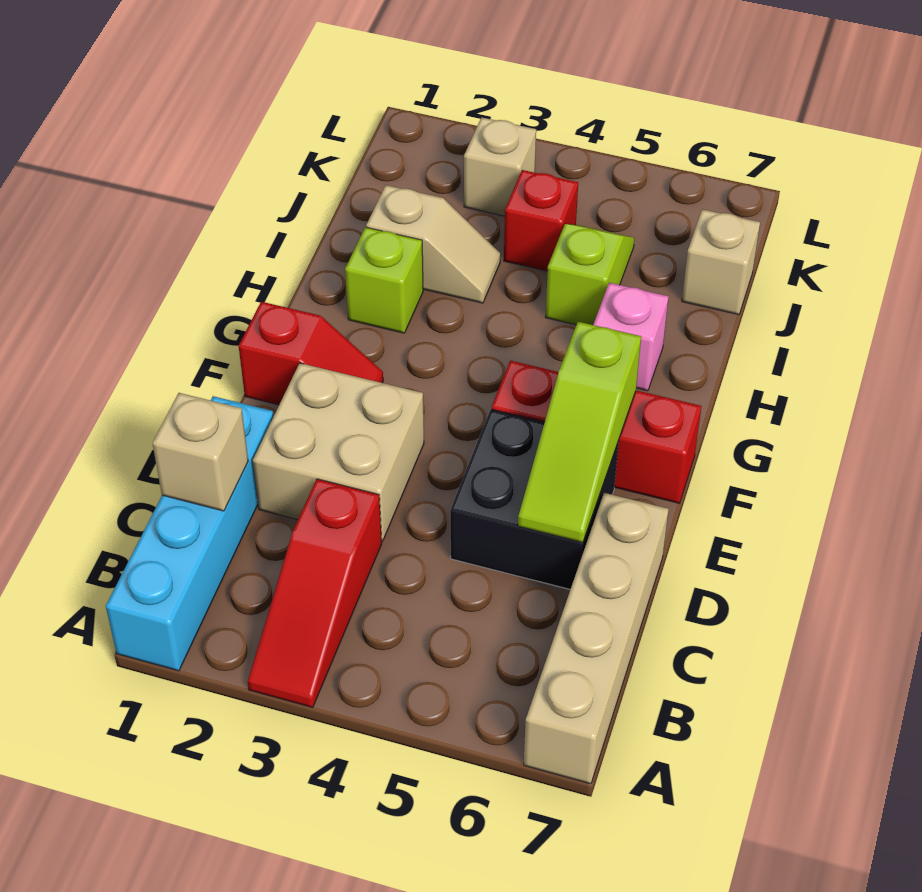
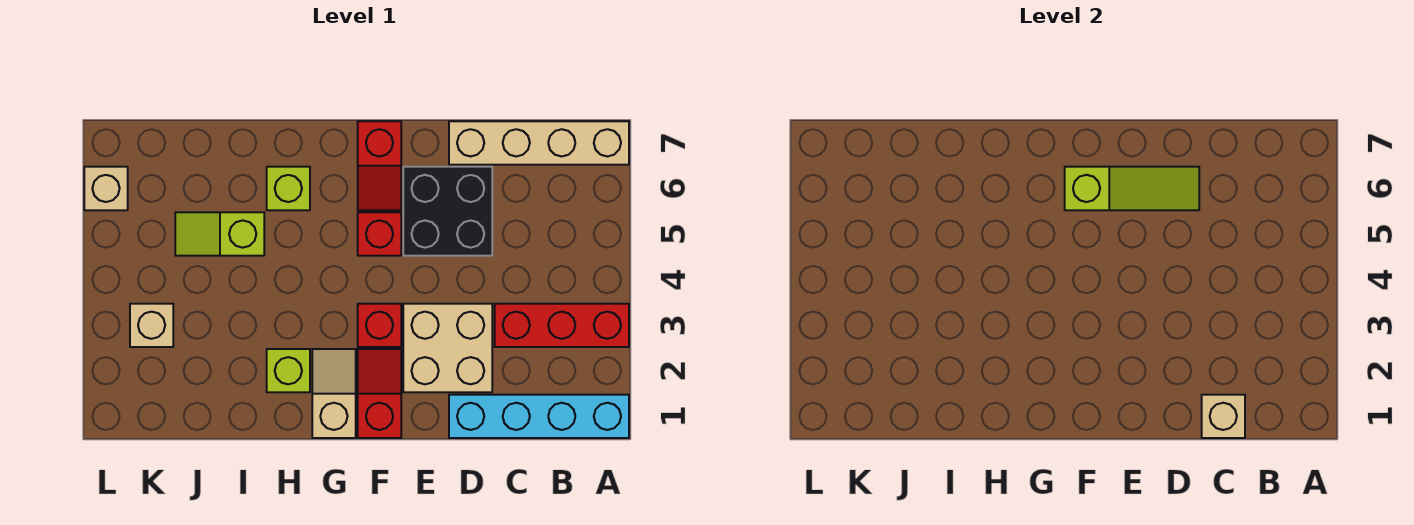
red 1x3 slope [248,479,382,708] -> red 1x3 brick [495,304,629,347]
pink 1x1 brick [593,283,669,391] -> lime 1x1 brick [267,167,310,210]
tan 1x2 slope [366,185,500,303] -> tan 1x2 slope moved to [312,349,356,438]
red 1x1 brick [504,170,578,271] -> red 1x1 brick moved to [358,304,401,347]
tan 1x1 brick [682,209,760,315] -> tan 1x1 brick moved to [84,167,128,210]

